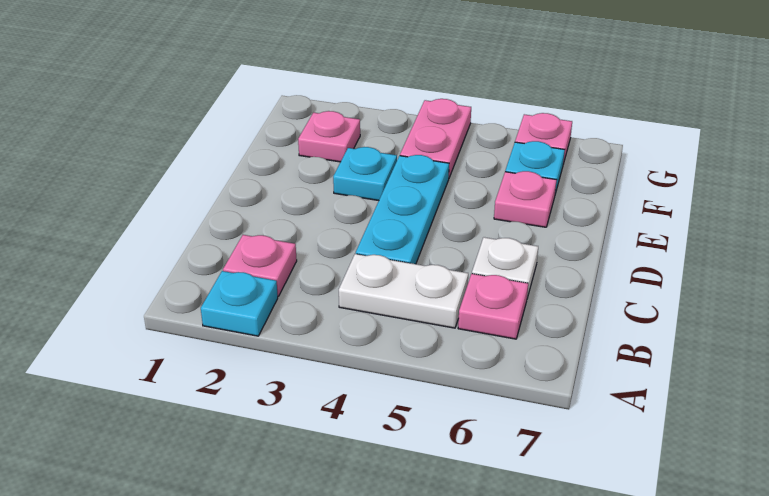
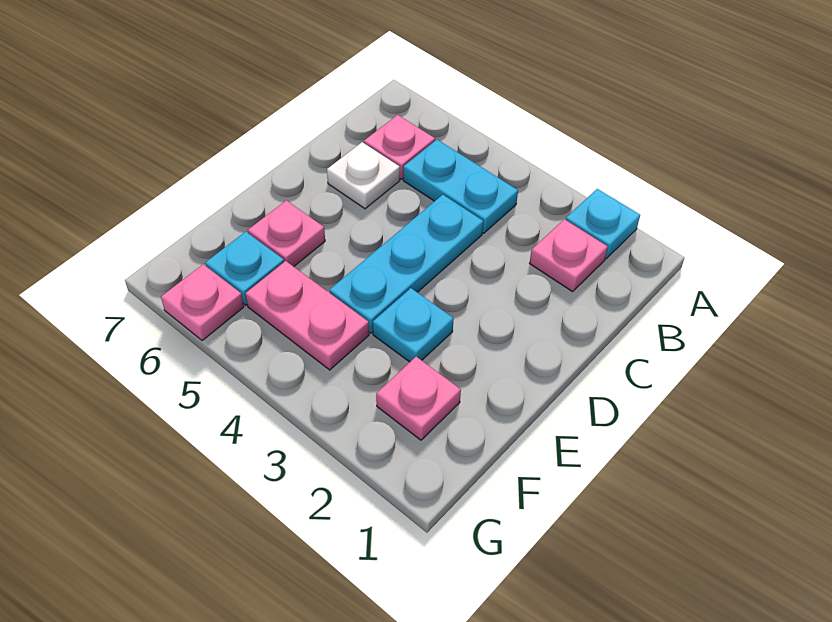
white 1x2 plate [339,254,468,328] -> cyan 1x2 plate [403,140,518,233]
pink 1x2 plate [400,99,471,178] -> pink 1x2 plate turned to [245,261,369,370]

